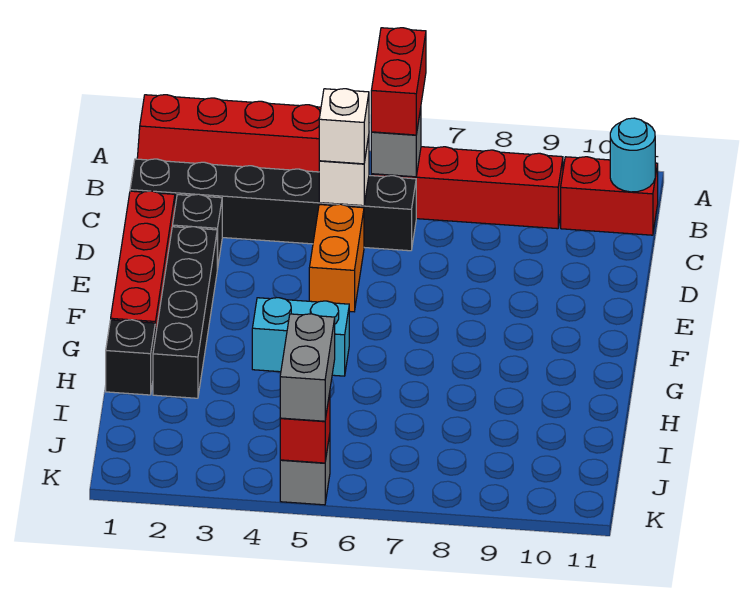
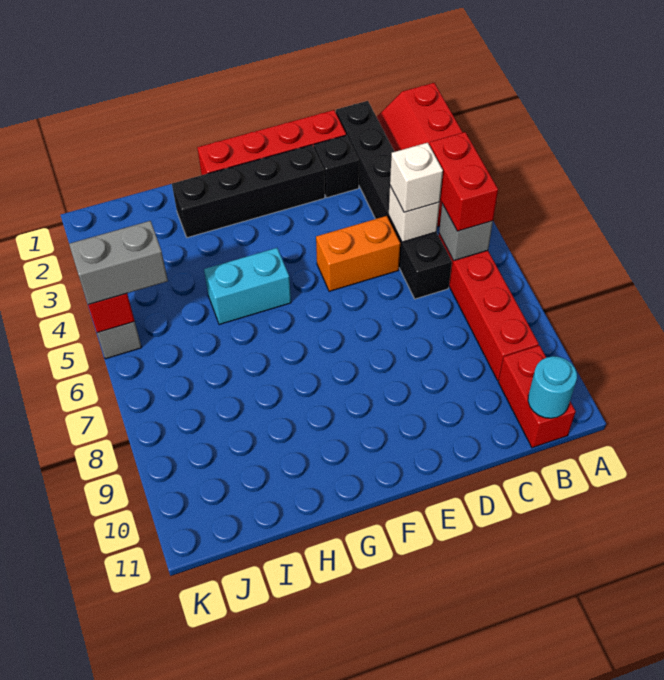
red 1x2 brick [371,28,426,135] -> red 1x2 brick turned to [429,132,498,231]
cyan 1x2 brick [252,298,349,376] -> cyan 1x2 brick turned to [204,248,291,325]
black 1x1 brick [106,320,155,395] -> none

